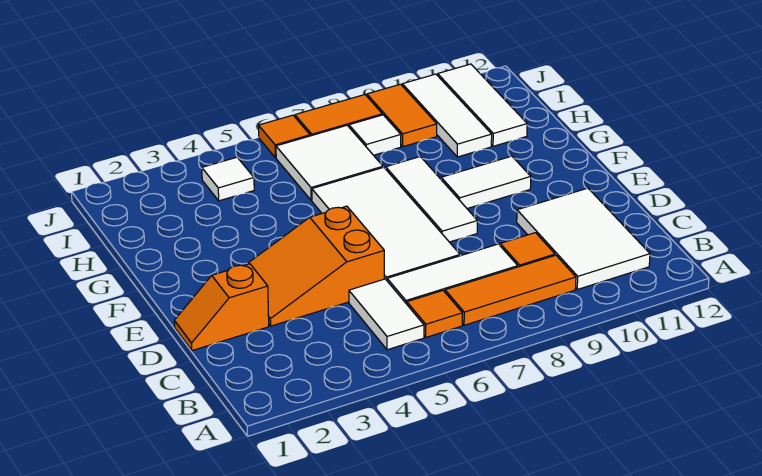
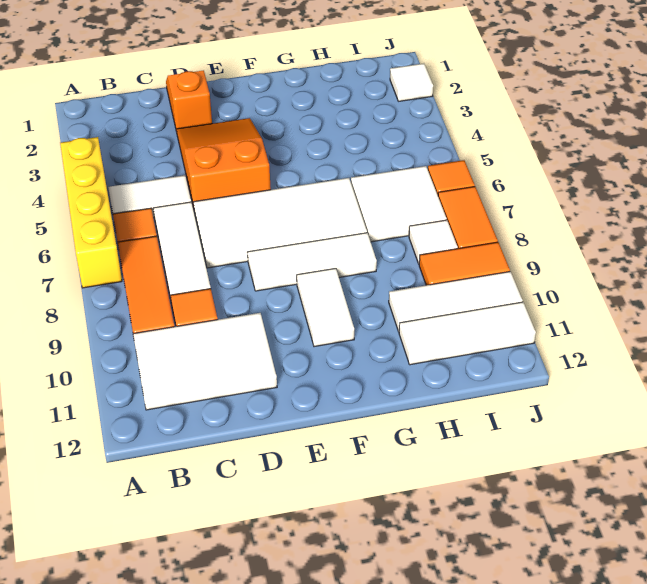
none -> yellow 1x4 brick [60,137,122,288]
white 1x1 tile [202,157,254,201] -> white 1x1 tile moved to [390,64,433,101]

